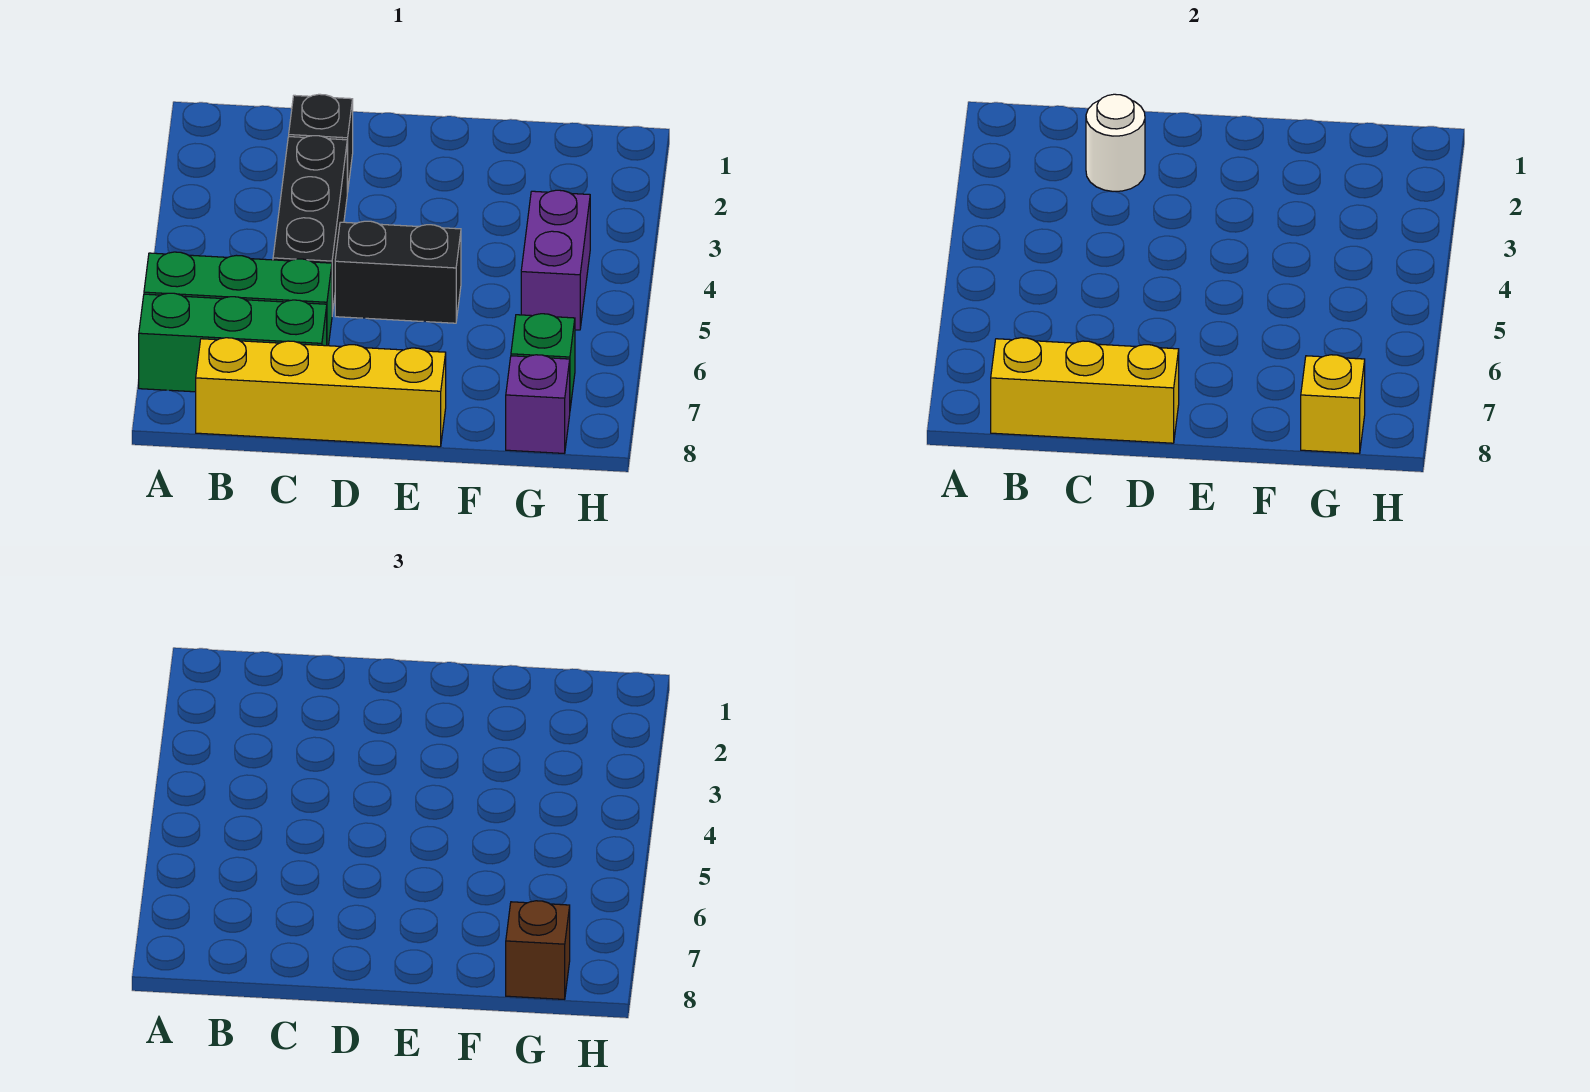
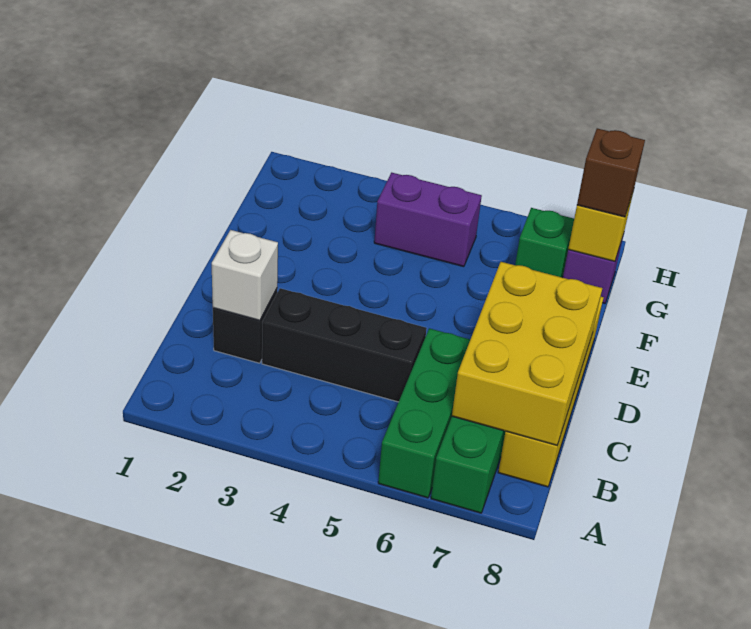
yellow 1x3 brick [991,338,1179,443] -> yellow 2x3 brick [452,262,602,445]
white 1x1 round brick [1086,94,1145,192] -> white 1x1 brick [212,230,278,321]
black 1x2 brick [335,221,461,323] -> none

